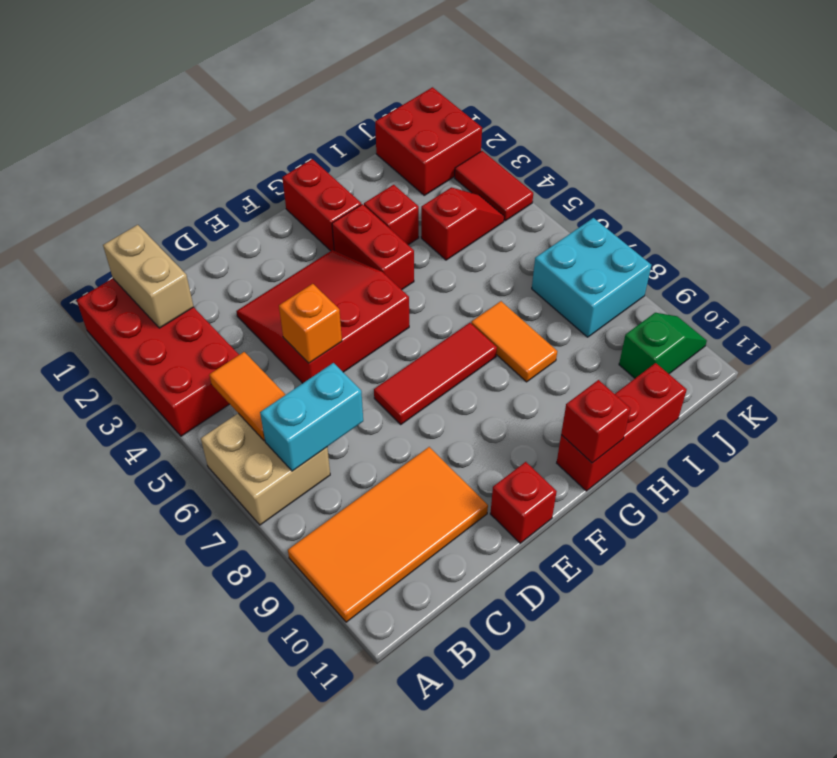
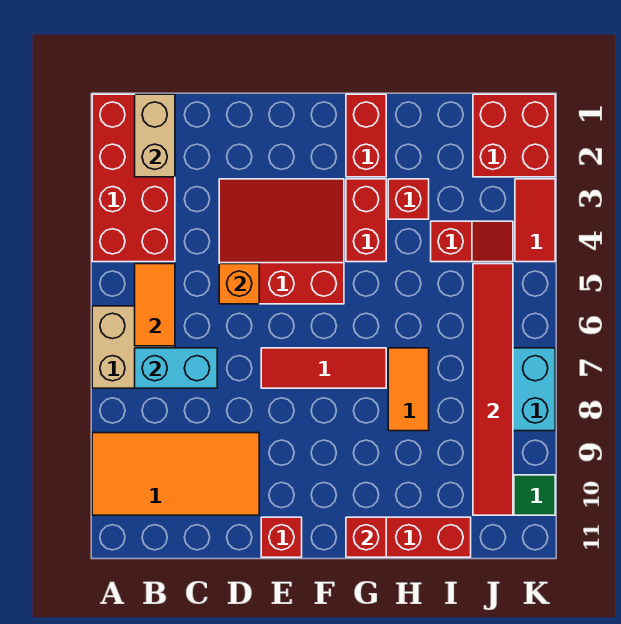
none -> red 1x6 tile [473,264,513,515]

